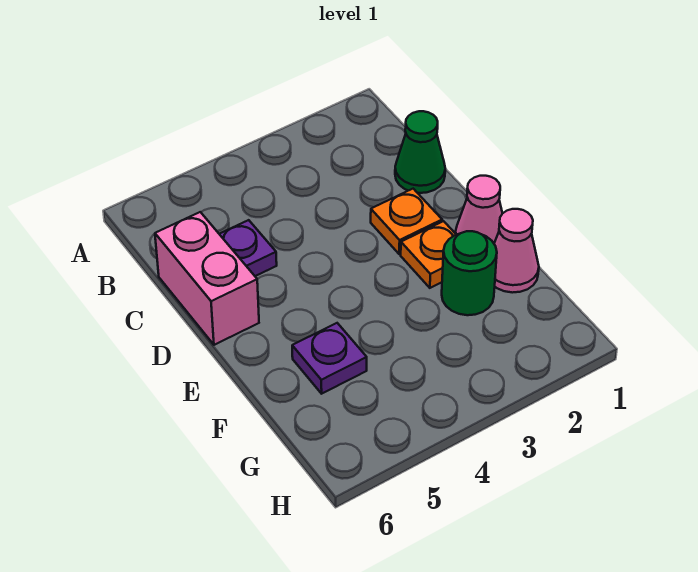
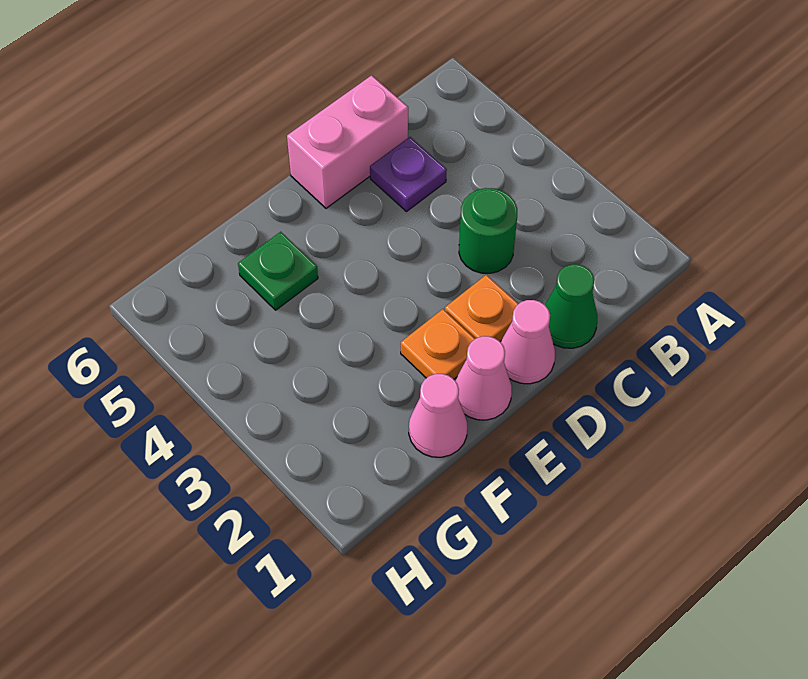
none -> pink 1x1 cone [501,300,555,384]
green 1x1 round brick [442,231,497,315] -> green 1x1 round brick moved to [459,188,517,273]
purple 1x1 plate [292,323,367,394] -> green 1x1 plate [238,232,318,310]

